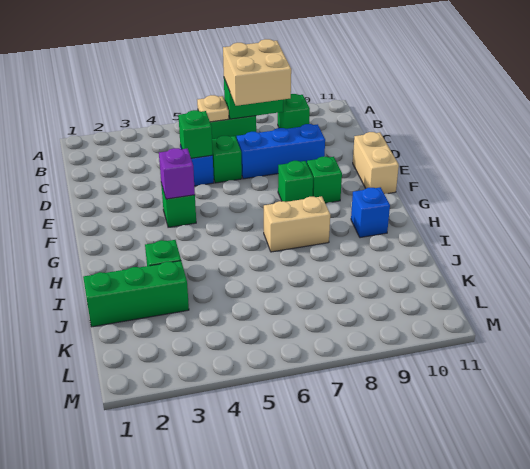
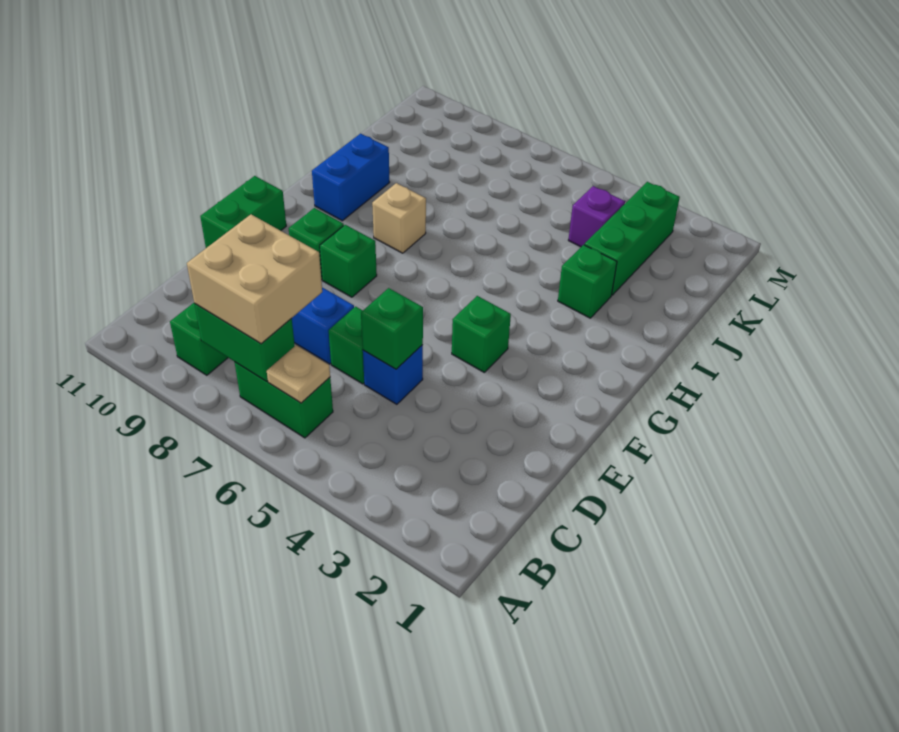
tan 1x2 brick [353,132,399,194] -> green 1x2 brick [200,176,286,248]
purple 1x1 brick [159,148,195,199] -> purple 1x1 brick moved to [568,186,625,247]
tan 1x2 brick [264,196,330,252] -> tan 1x1 brick [372,183,426,253]
blue 1x1 brick [351,187,390,238] -> blue 1x2 brick [312,133,390,221]
green 1x3 brick [83,261,189,327] -> green 1x3 brick turned to [585,182,680,295]

